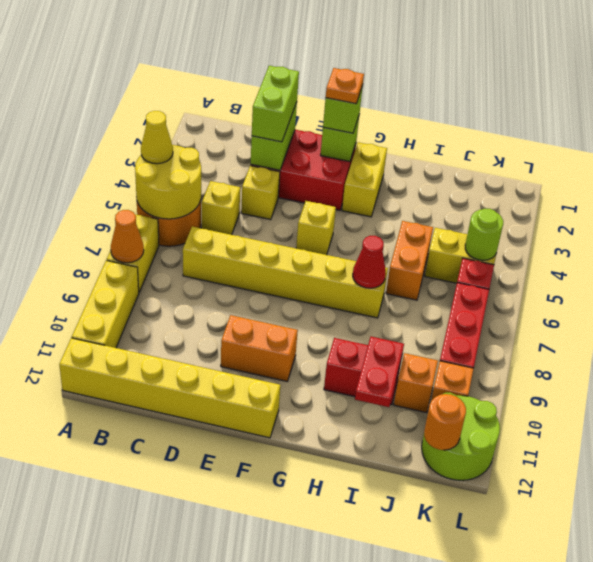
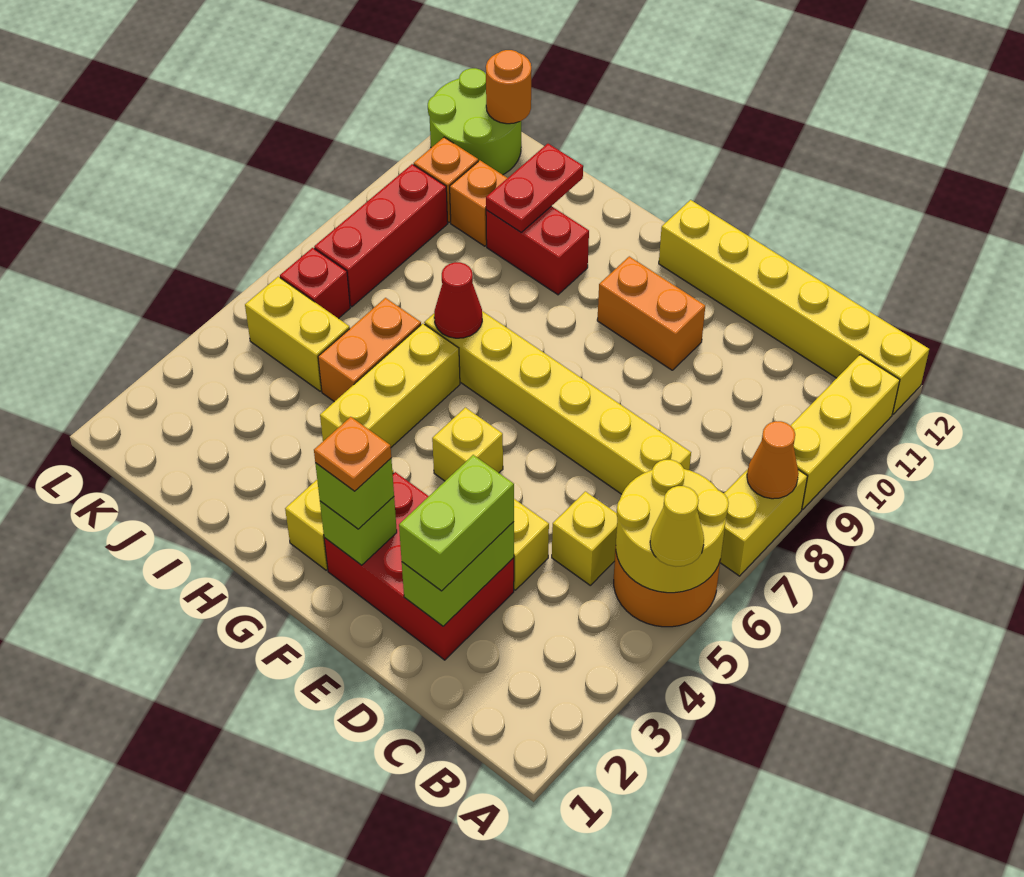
none -> yellow 1x3 brick [320,324,460,447]
lime 1x1 round brick [465,209,503,260] -> none

